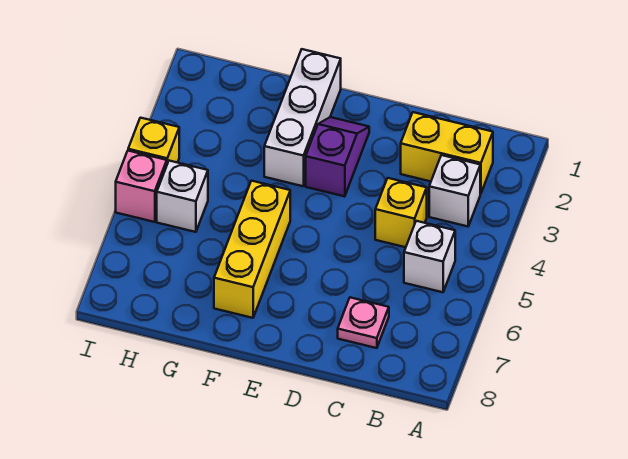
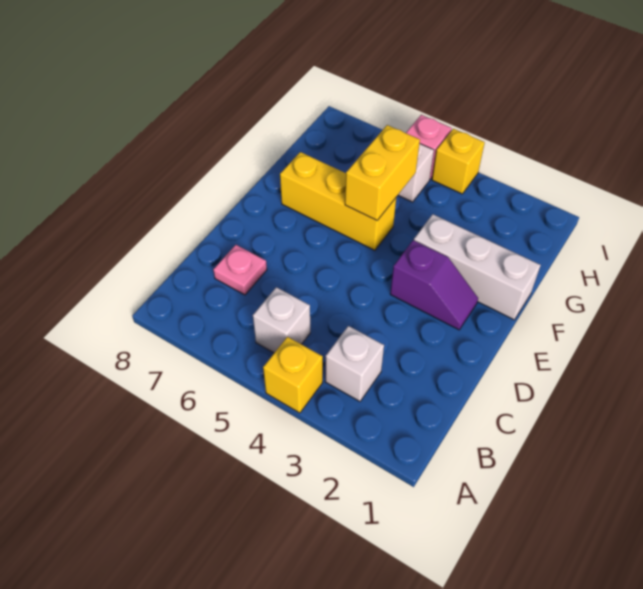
yellow 1x2 brick [401,112,493,194] -> yellow 1x2 brick moved to [345,125,420,220]
yellow 1x1 brick [375,178,427,247] -> yellow 1x1 brick moved to [263,337,323,413]

